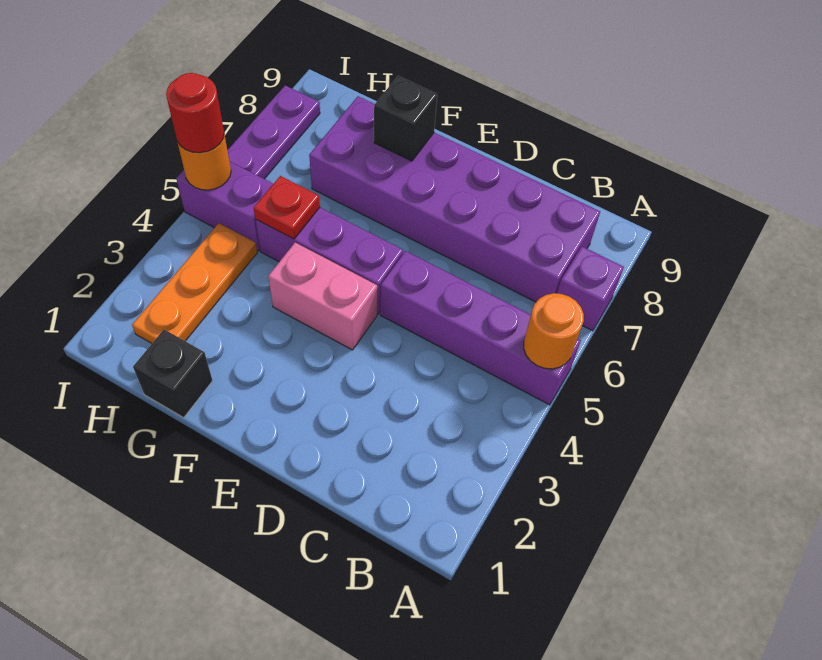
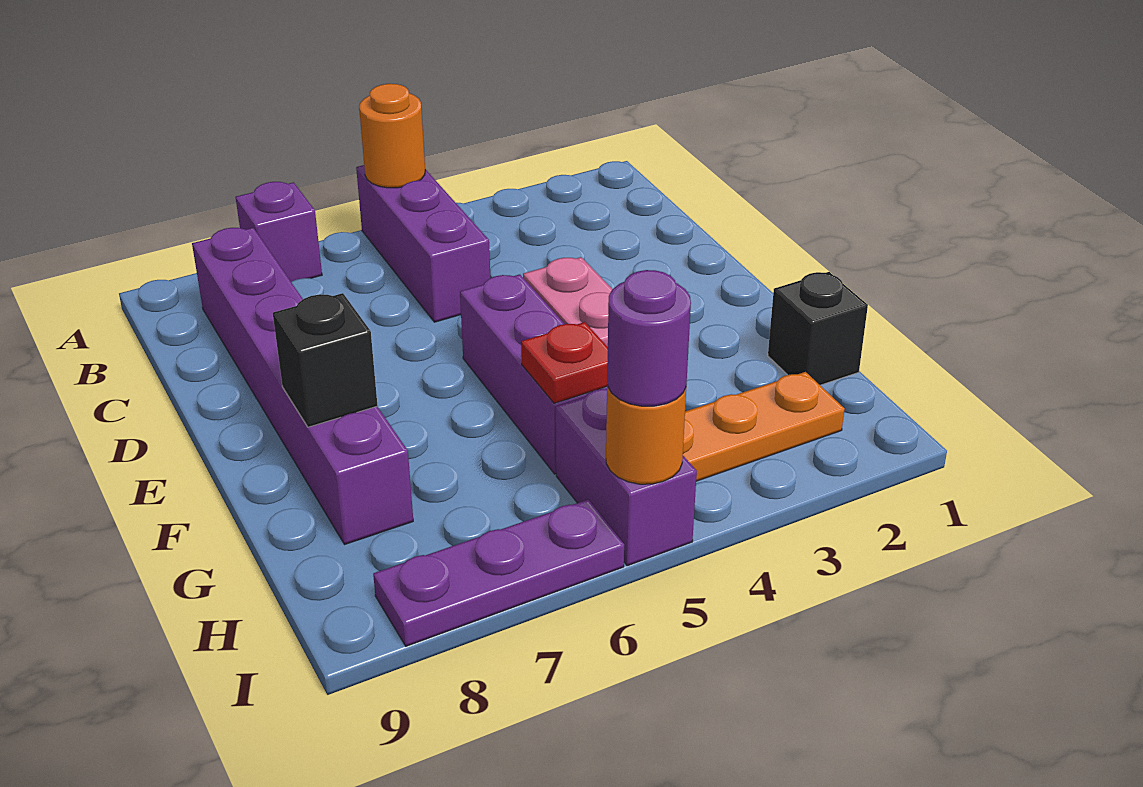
purple 1x4 brick [380,251,581,405] -> purple 1x3 brick [356,165,490,322]
purple 2x6 brick [309,96,600,302] -> purple 1x6 brick [192,228,413,545]
red 1x1 round brick [166,73,224,153] -> purple 1x1 round brick [607,270,691,406]

